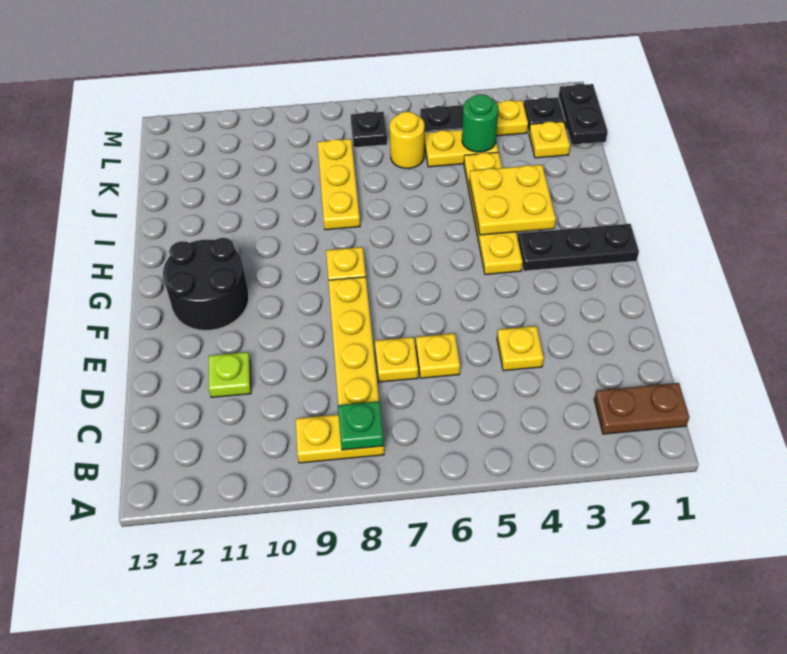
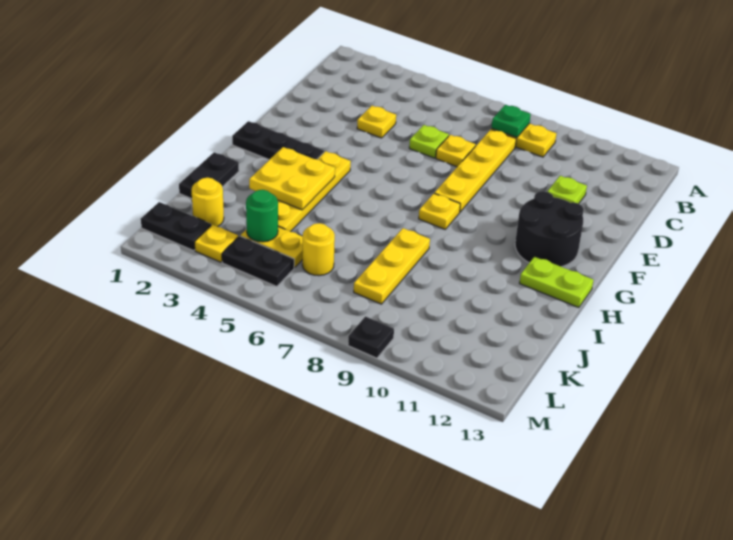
brown 1x2 plate [594,383,689,434] -> none
yellow 1x1 plate [416,333,460,378] -> lime 1x1 plate [409,125,449,158]
none -> lime 1x2 plate [519,256,594,308]
black 1x2 plate [559,84,608,145] -> black 1x2 plate moved to [179,152,239,199]
yellow 1x1 plate [529,121,570,158] -> yellow 1x1 round brick [192,178,224,227]
black 1x1 plate [351,112,387,148] -> black 1x1 plate moved to [348,316,394,358]

